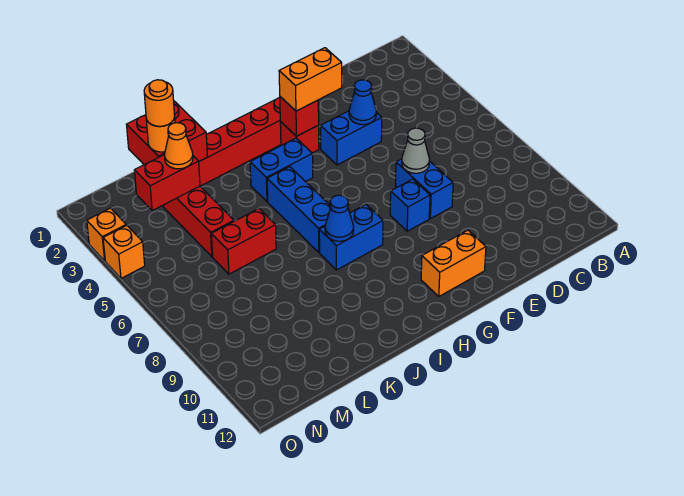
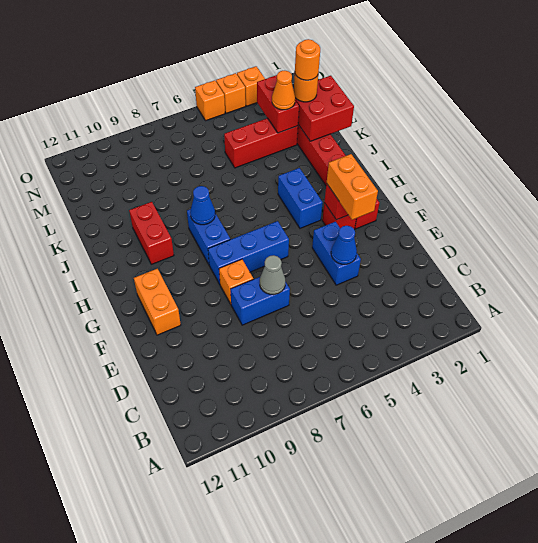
blue 1x1 brick [390,179,430,231] -> orange 1x1 brick [219,259,253,304]
blue 1x3 brick [267,167,331,252] -> blue 1x3 brick moved to [208,221,289,284]
red 1x2 brick [211,209,276,274] -> red 1x2 brick moved to [129,202,174,264]
none -> orange 1x1 brick [195,80,225,121]

